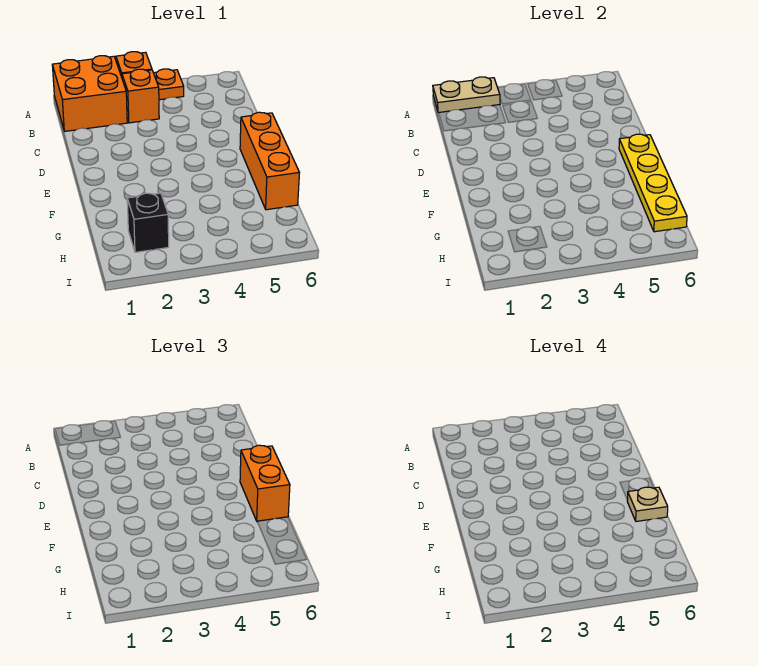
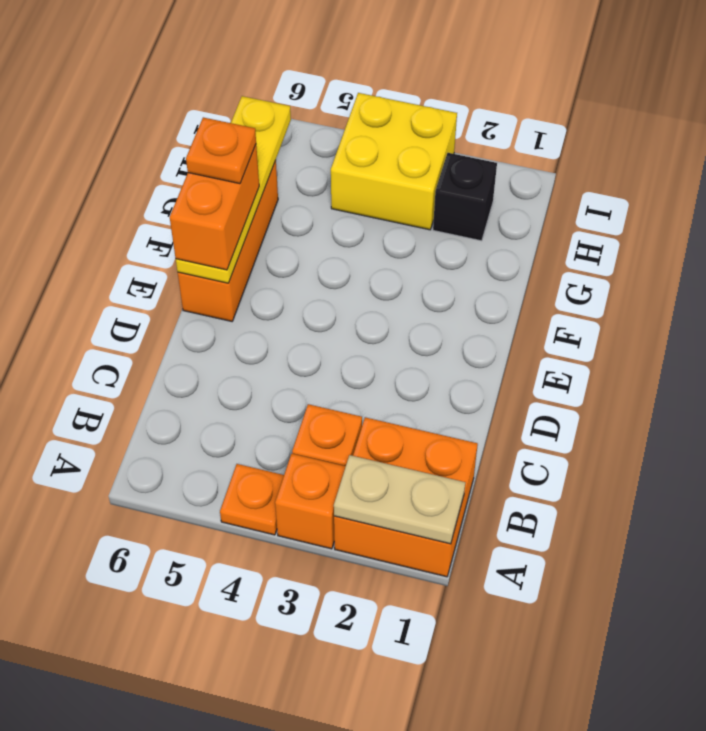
tan 1x1 plate [627,487,668,521] -> orange 1x1 plate [186,117,256,184]
none -> yellow 2x2 brick [331,93,457,230]

